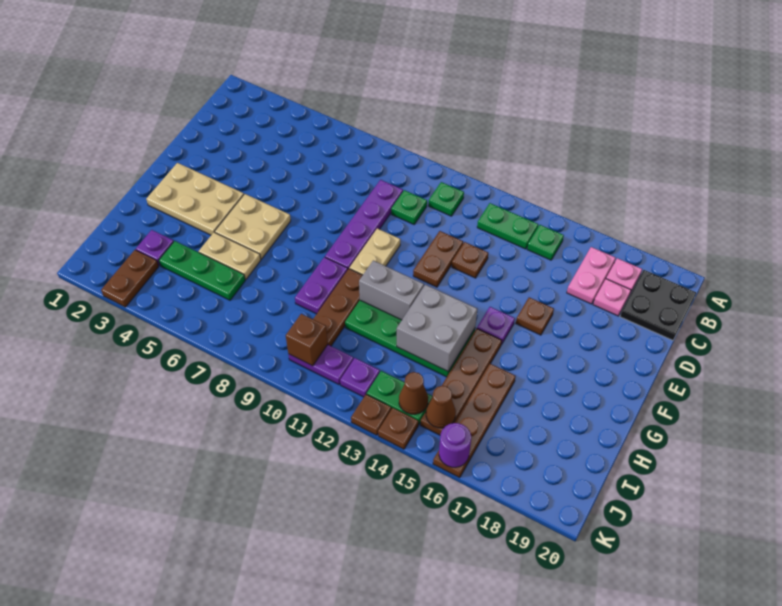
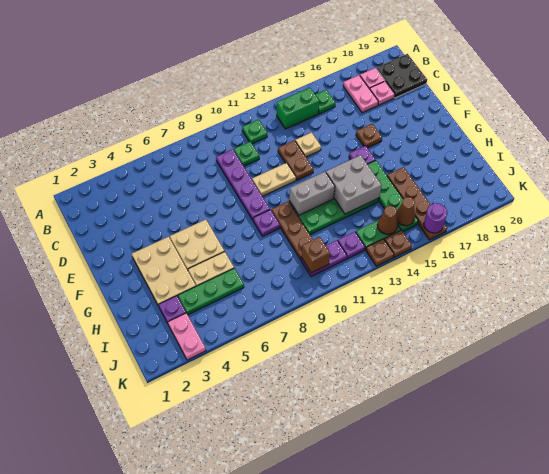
green 1x2 plate [477,203,538,249] -> green 1x2 brick [277,88,319,129]
brown 1x1 plate [452,242,488,278] -> tan 1x1 plate [295,133,321,157]
tan 1x2 plate [349,229,400,275] -> tan 1x2 plate turned to [252,163,296,196]
tan 2x3 plate [146,163,244,235] -> tan 2x3 plate turned to [132,237,196,306]
purple 1x2 plate [295,257,348,314] -> purple 1x1 plate [253,210,280,236]
brown 1x4 plate [420,329,502,435] -> green 1x4 plate [367,160,418,232]
brown 1x2 plate [101,250,159,307] -> pink 1x2 plate [168,313,206,360]

